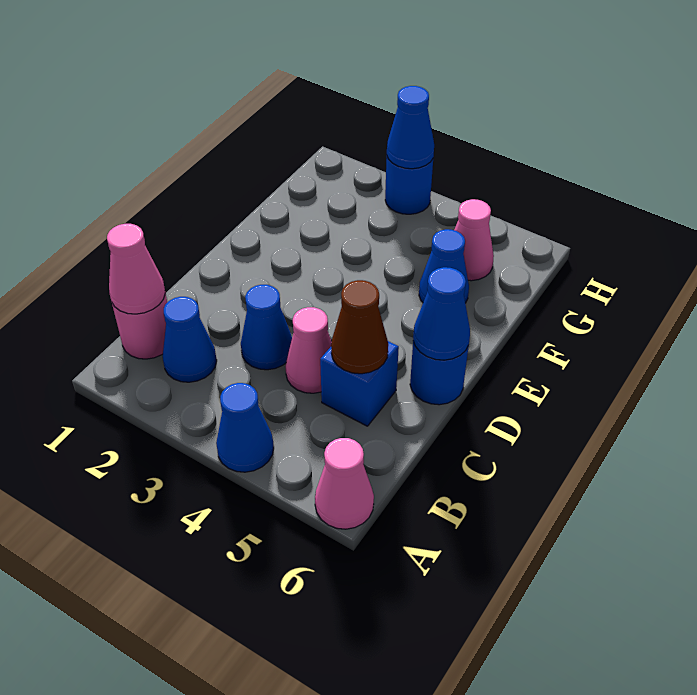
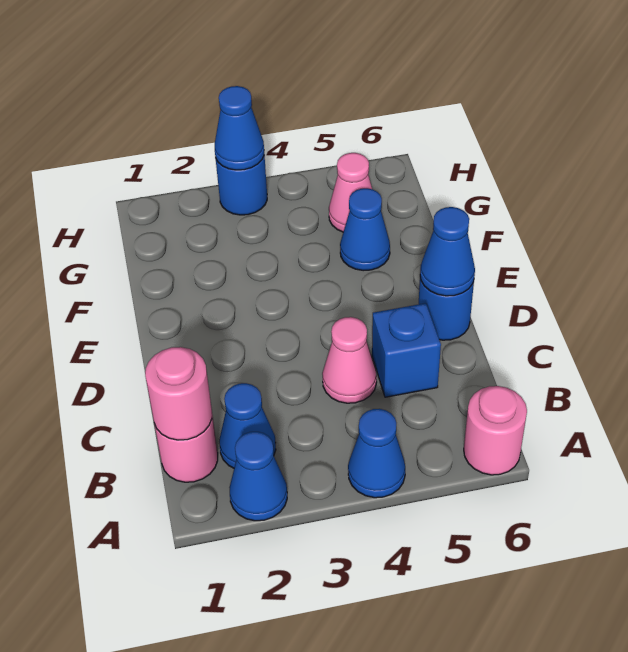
pink 1x1 cone [315,438,374,529] -> pink 1x1 round brick [464,386,527,475]
pink 1x1 cone [107,224,165,314] -> pink 1x1 round brick [145,347,212,440]
blue 1x1 cone [241,285,292,370] -> blue 1x1 cone moved to [229,432,287,521]
brown 1x1 cone [331,280,388,374] -> none

